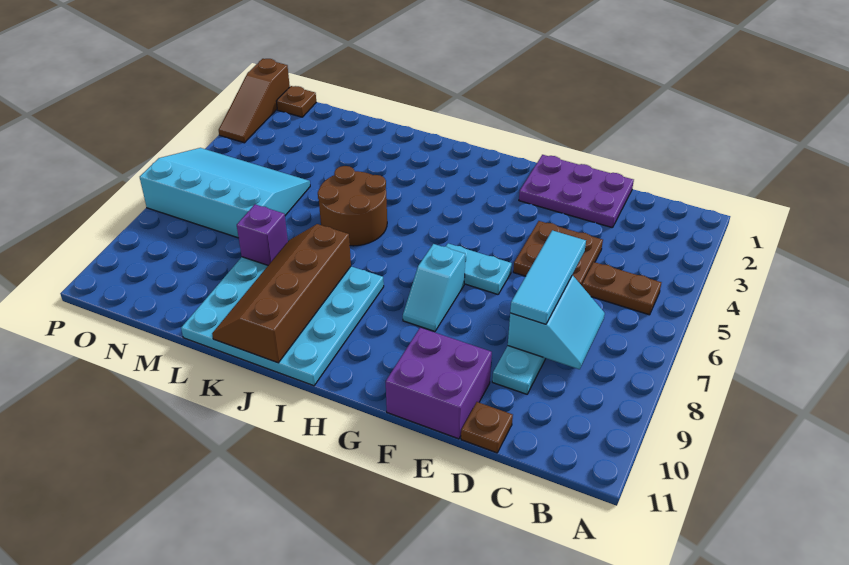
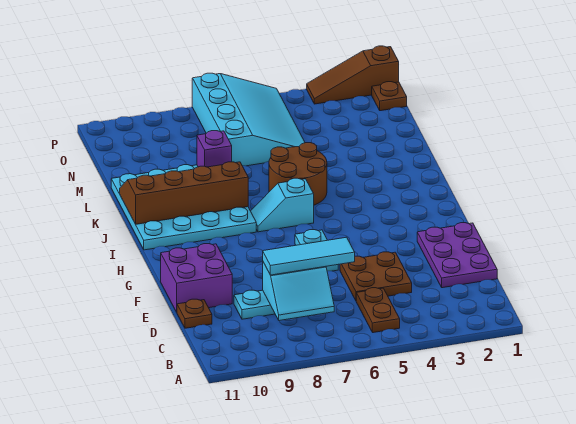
cyan 1x2 slope [403,244,465,332] -> cyan 1x2 slope moved to [251,178,314,232]

